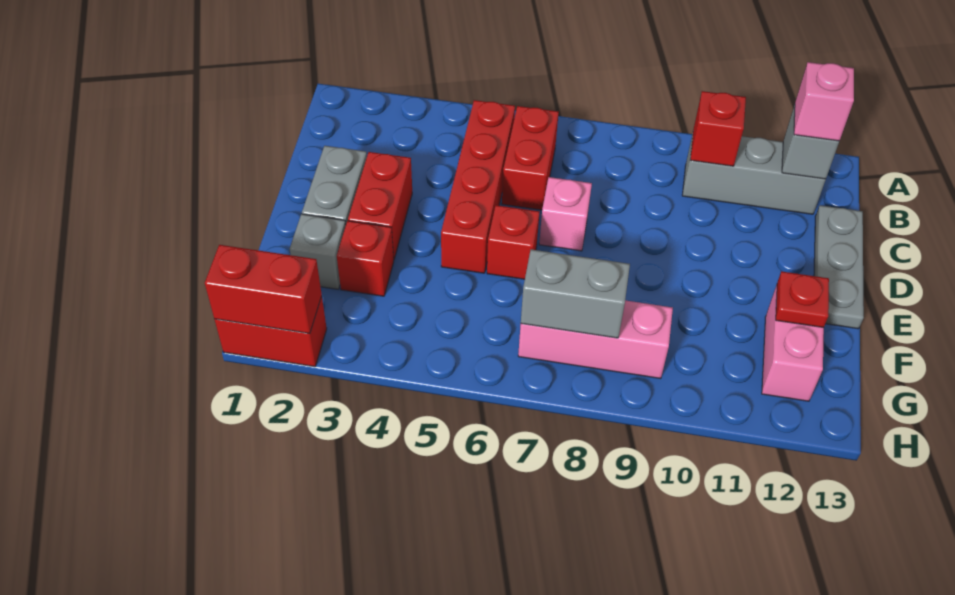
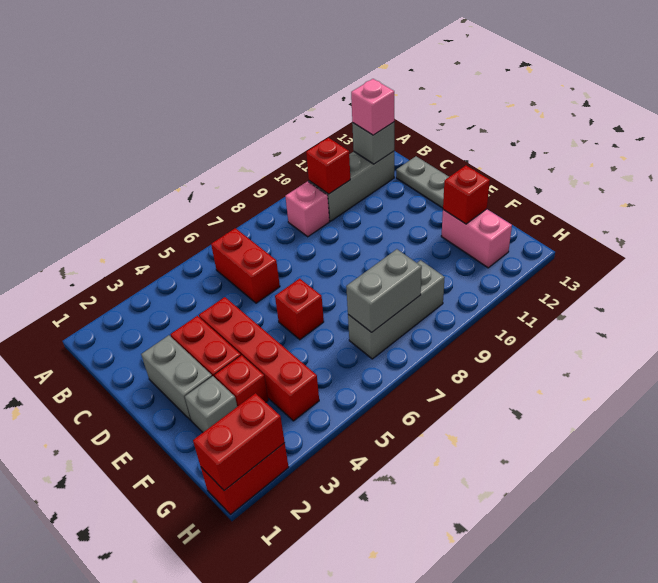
red 1x4 brick [441,100,515,273] -> red 1x4 brick moved to [199,297,319,421]
pink 1x1 brick [539,177,592,251] -> pink 1x1 brick moved to [285,181,329,237]
red 1x1 plate [776,271,829,328] -> red 1x1 brick [443,165,490,224]
pink 1x3 brick [518,300,673,379] -> grey 1x3 brick [348,260,445,359]

